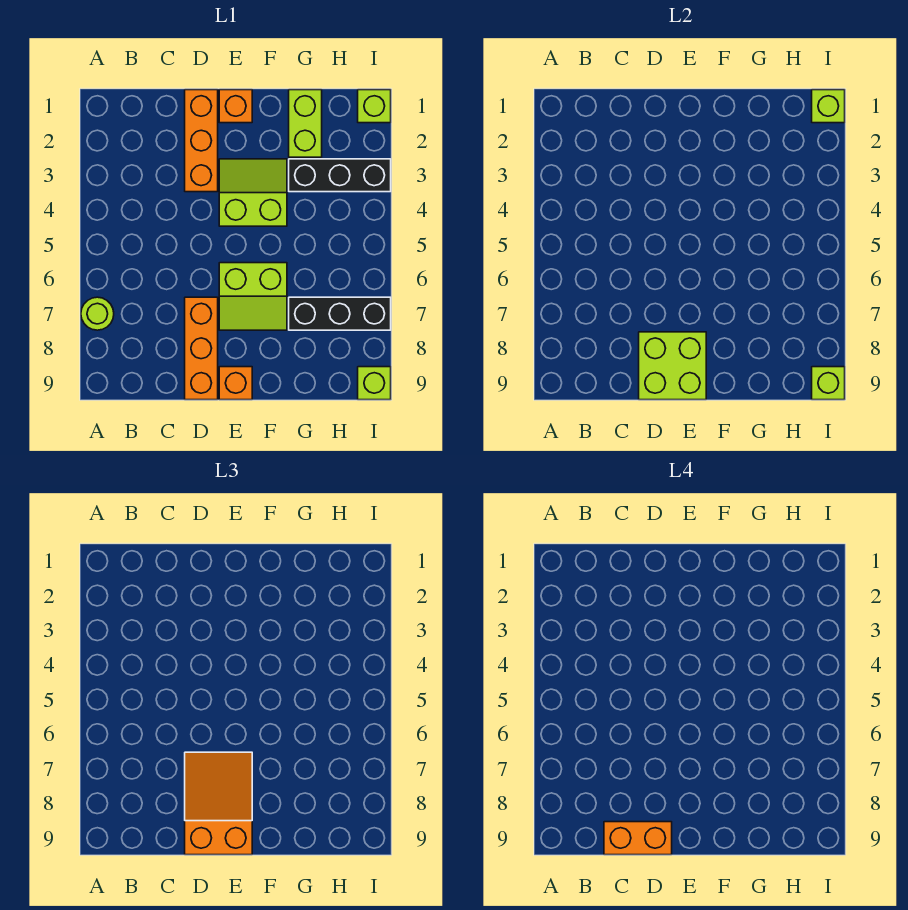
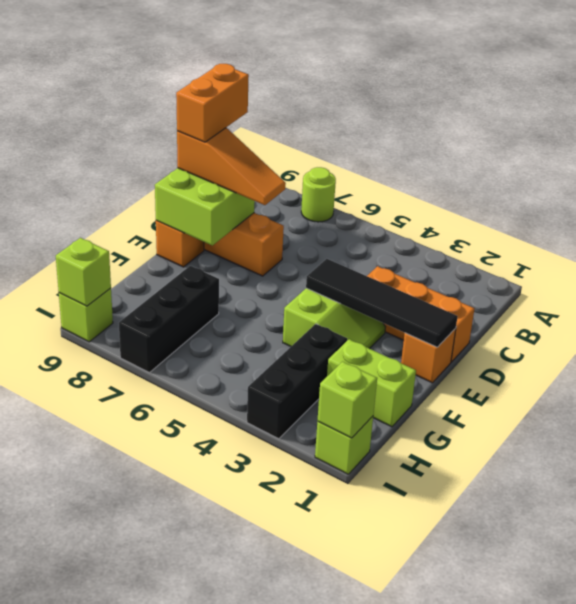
orange 2x3 slope [185,752,252,855] -> orange 1x3 slope [177,128,286,205]
none -> black 1x4 tile [306,259,458,347]
lime 2x2 slope [219,263,287,330] -> none

